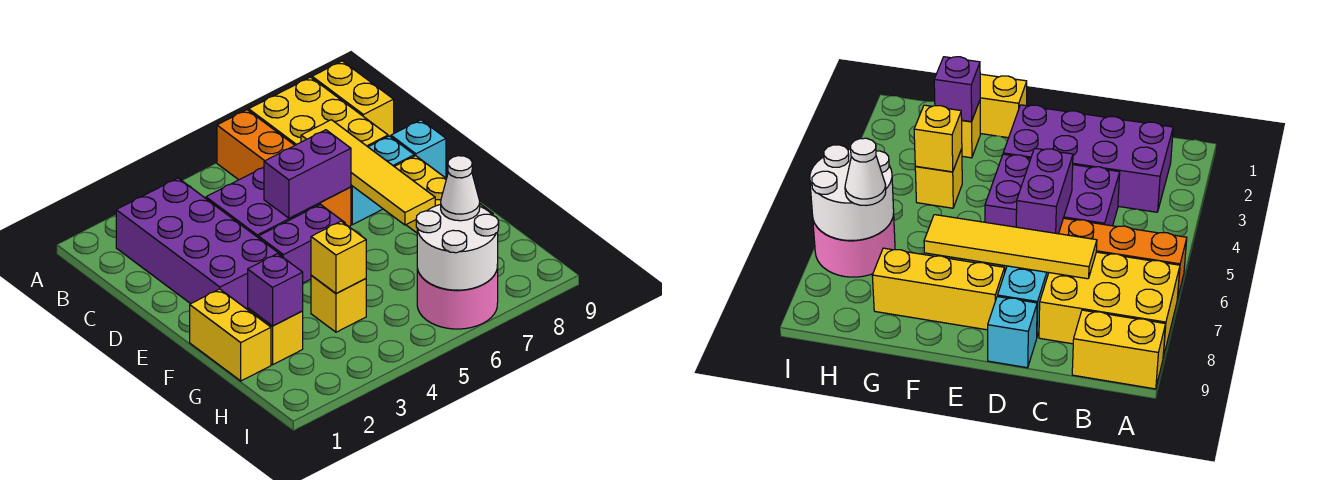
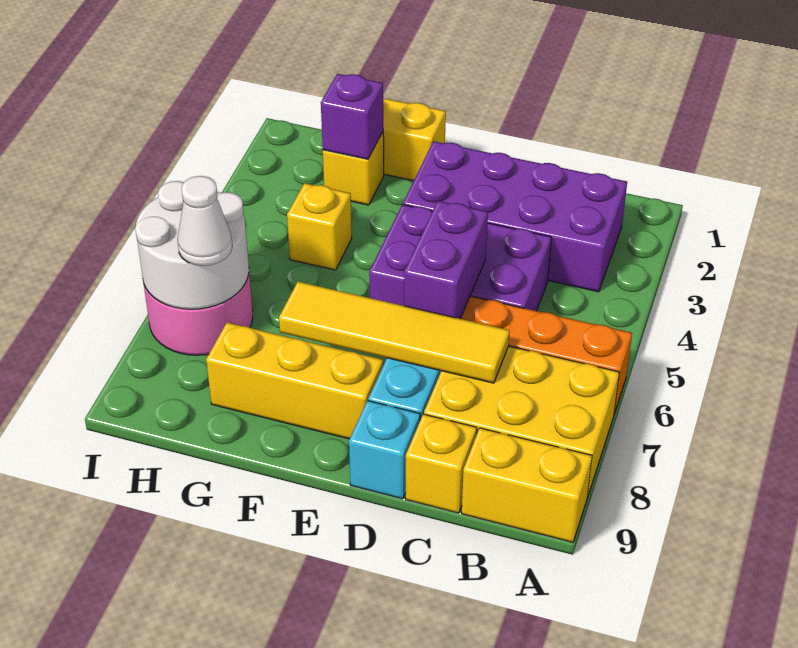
yellow 1x1 brick [311,221,366,294] -> yellow 1x1 brick moved to [406,414,477,513]

